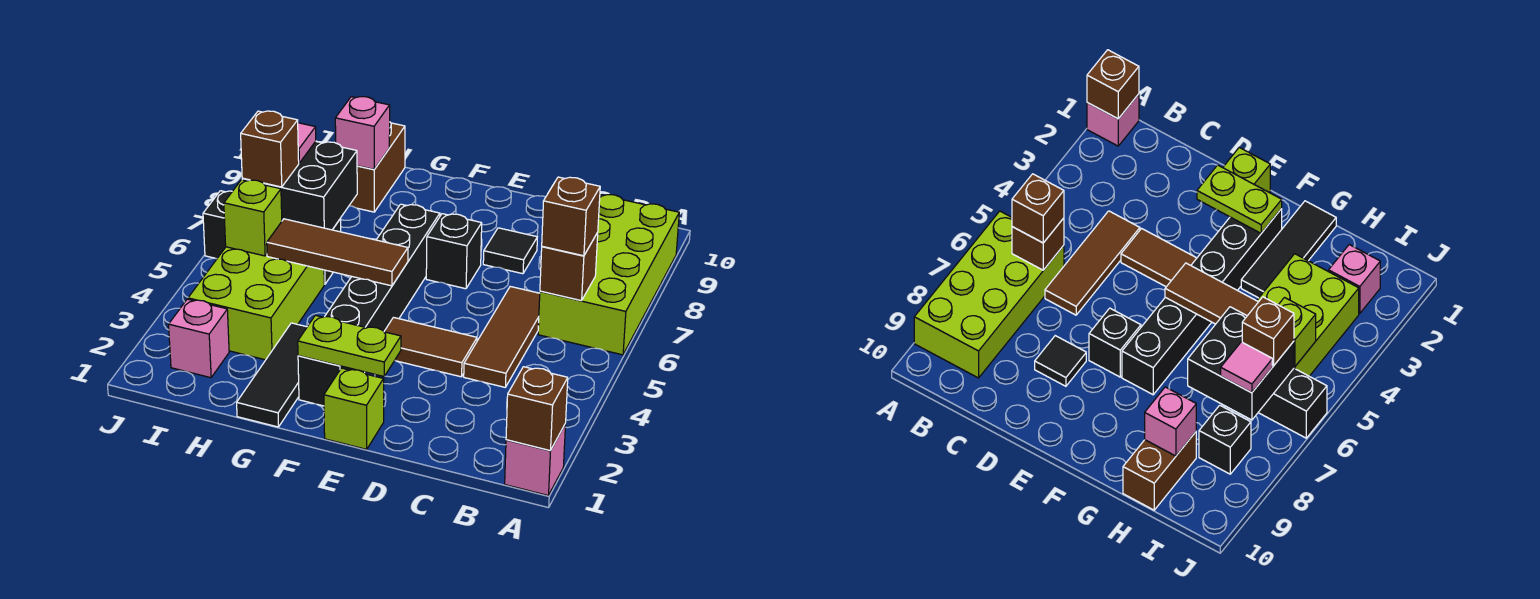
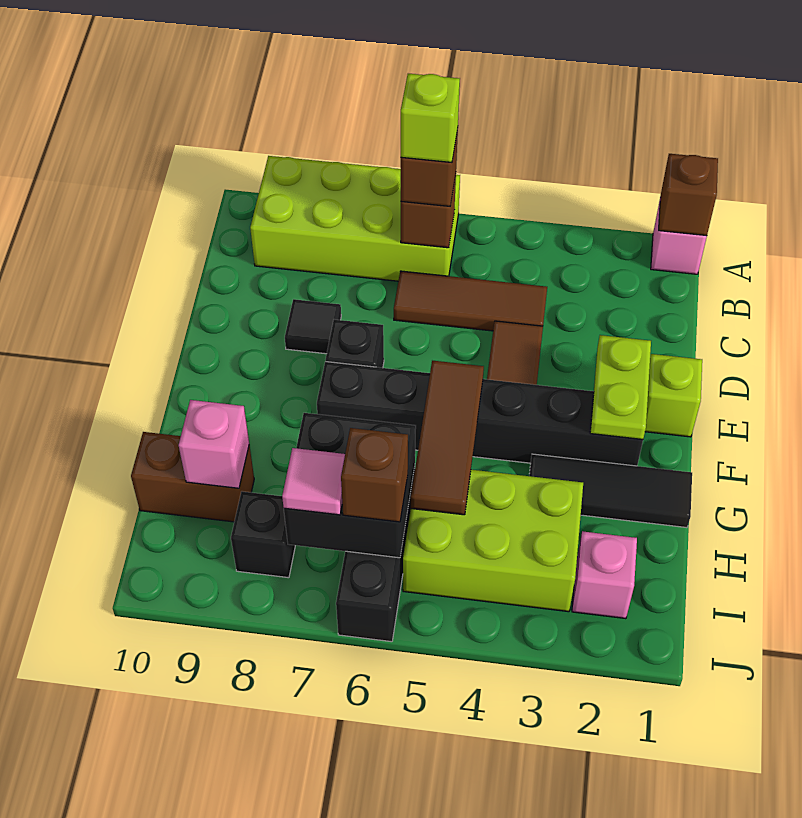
lime 1x1 brick [224,180,282,256] -> lime 1x1 brick moved to [401,74,460,162]

